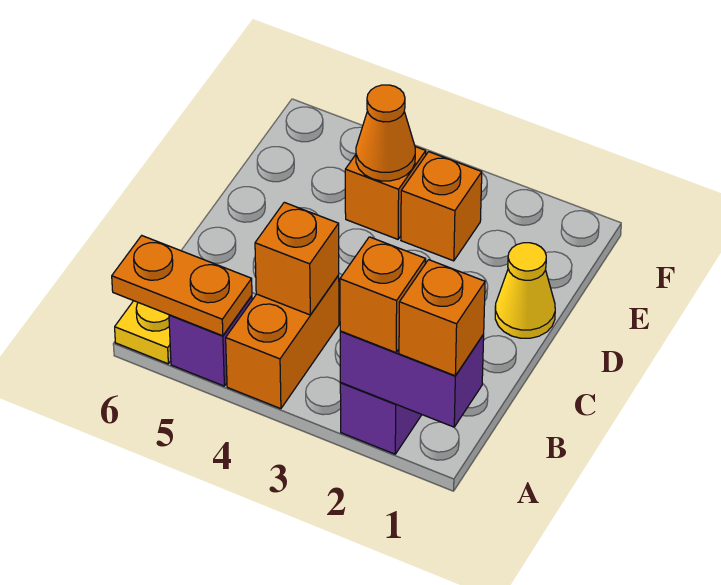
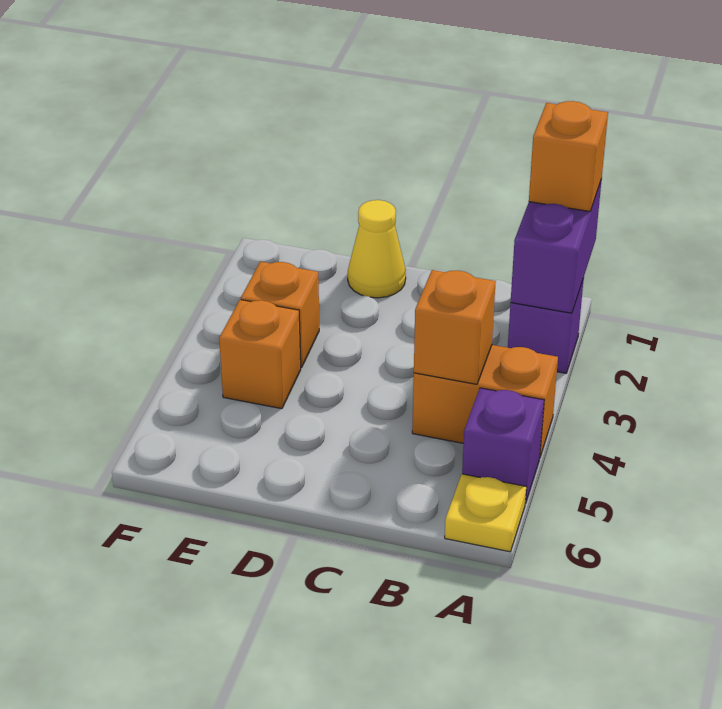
orange 1x1 brick [340,237,426,353] -> none
orange 1x2 plate [112,236,252,336] -> none
orange 1x1 cone [356,85,415,181] -> none

